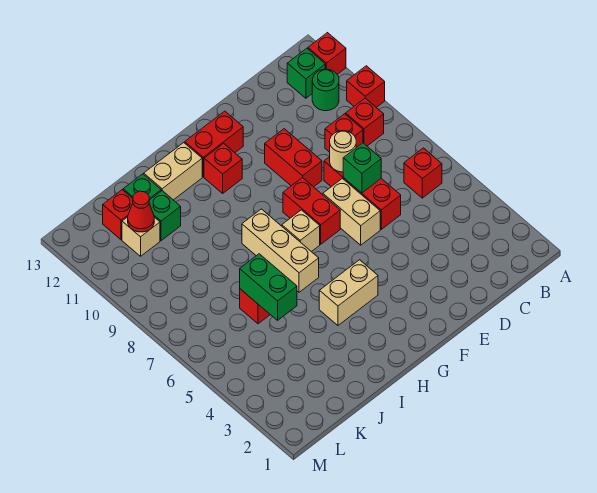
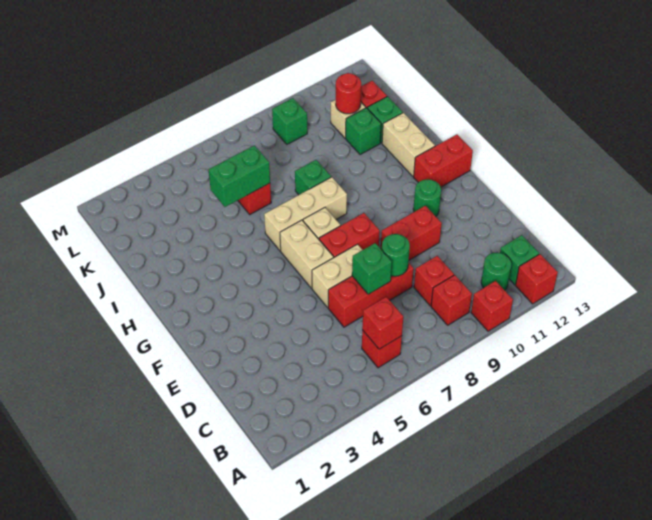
tan 1x1 round brick [330,131,356,172] -> green 1x1 round brick [382,234,410,276]
none -> green 1x1 round brick [413,179,441,216]
red 1x2 brick [185,111,243,177] -> red 1x2 brick turned to [414,134,473,187]
tan 1x2 brick [319,260,378,325] -> tan 1x2 brick moved to [280,220,334,288]
red 1x1 brick [204,143,242,193] -> red 1x1 brick moved to [362,297,403,349]
none -> green 1x1 brick [295,160,331,195]
red 1x1 cone [128,191,154,232] -> red 1x1 round brick [336,73,361,114]
none -> green 1x1 brick [272,98,307,144]

